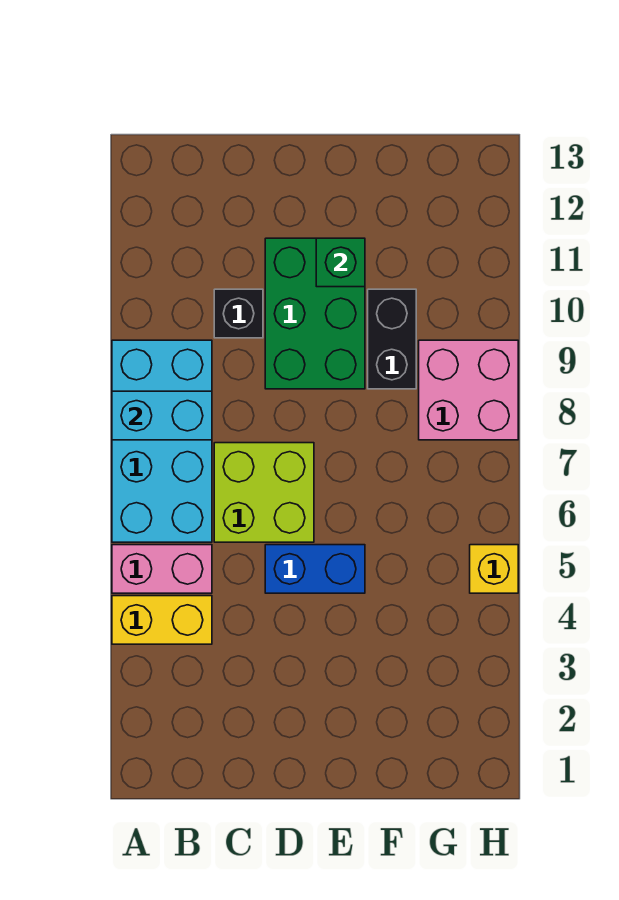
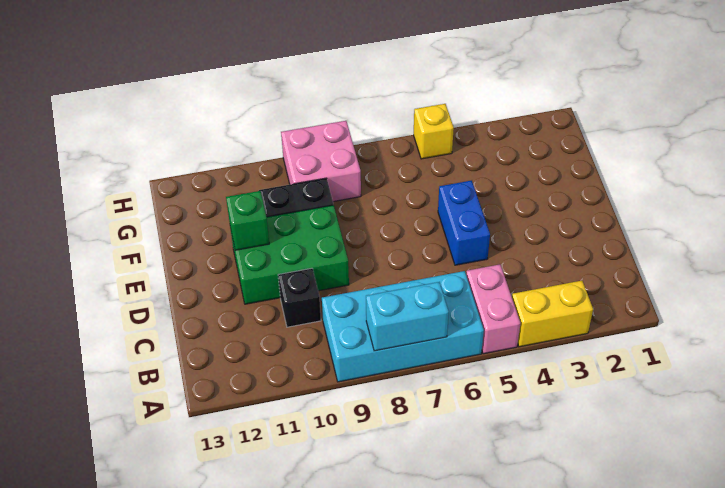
yellow 1x2 brick [112,596,212,644] -> yellow 1x2 brick turned to [512,281,593,347]
cyan 1x2 brick [112,391,212,440] -> cyan 1x2 brick turned to [366,282,449,351]
lime 2x2 brick [214,443,314,542] -> none

